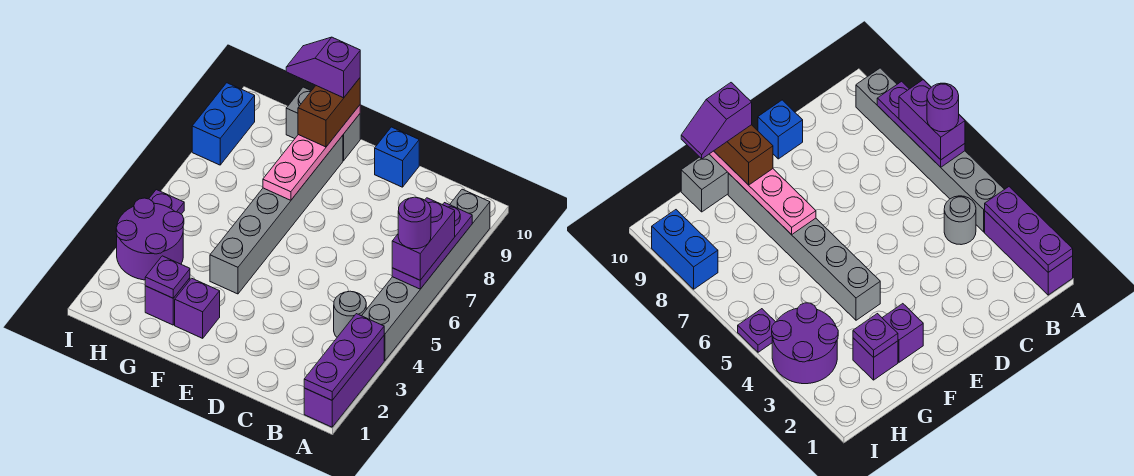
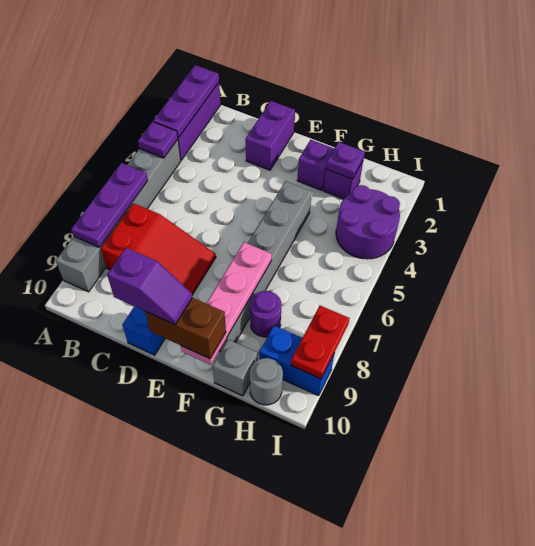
purple 1x2 brick [392,198,455,280] -> purple 1x2 brick moved to [246,101,295,170]
purple 1x1 round brick [398,197,431,249] -> purple 1x1 round brick moved to [250,291,282,337]
grey 1x1 round brick [334,291,366,337] -> grey 1x1 round brick moved to [250,358,283,405]
none -> red 2x3 slope [101,203,216,295]
brown 1x2 brick [298,78,360,147] -> brown 1x2 brick turned to [145,298,226,359]
grey 1x2 brick [286,87,360,161] -> grey 1x1 brick [213,339,257,396]
purple 1x2 slope [286,37,360,98] -> purple 1x2 slope moved to [107,248,192,325]
purple 1x1 plate [149,190,184,214] -> purple 1x1 plate moved to [138,122,178,158]
blue 1x2 brick [192,83,255,165] -> blue 1x2 brick turned to [259,326,334,396]
none -> red 1x2 plate [291,306,349,379]

